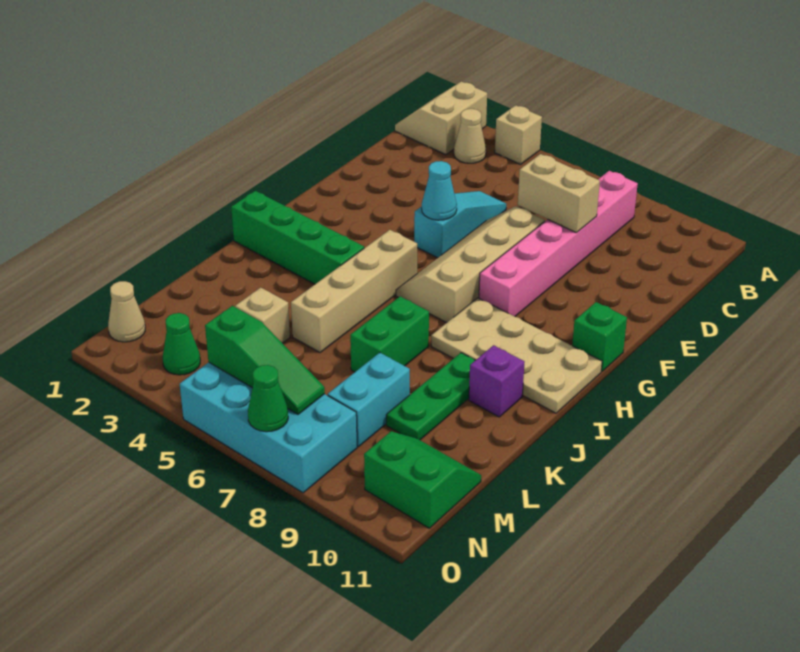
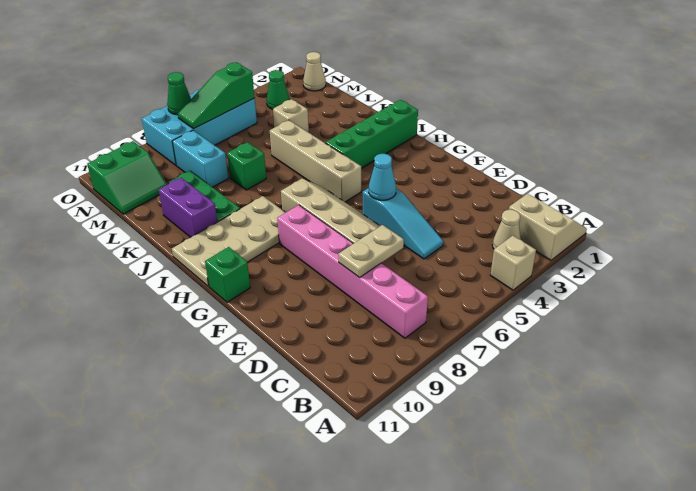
tan 1x2 brick [518,154,600,233] -> tan 1x2 plate [339,225,404,278]
green 1x2 brick [350,296,429,372] -> green 1x1 brick [227,142,266,190]
purple 1x1 brick [469,345,524,417] -> purple 1x2 brick [159,178,217,237]

